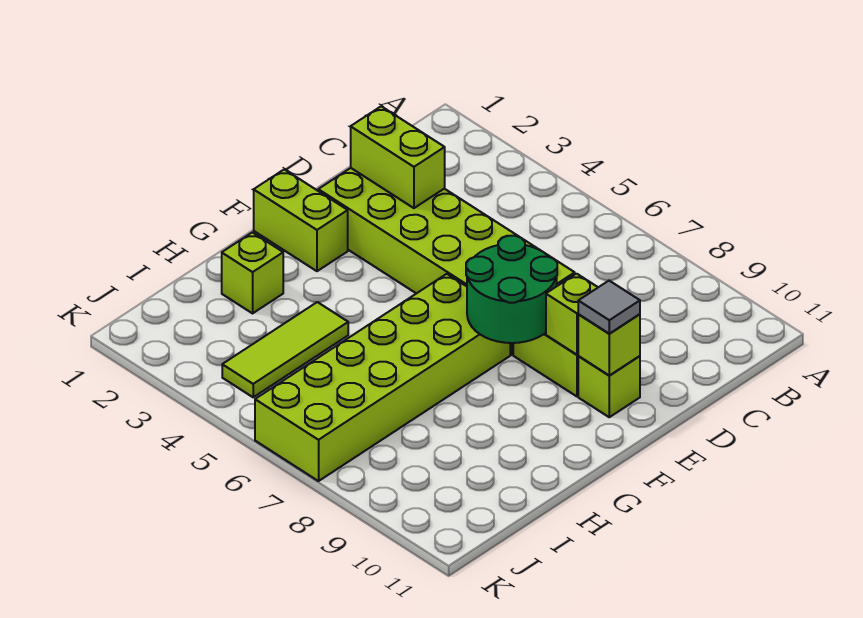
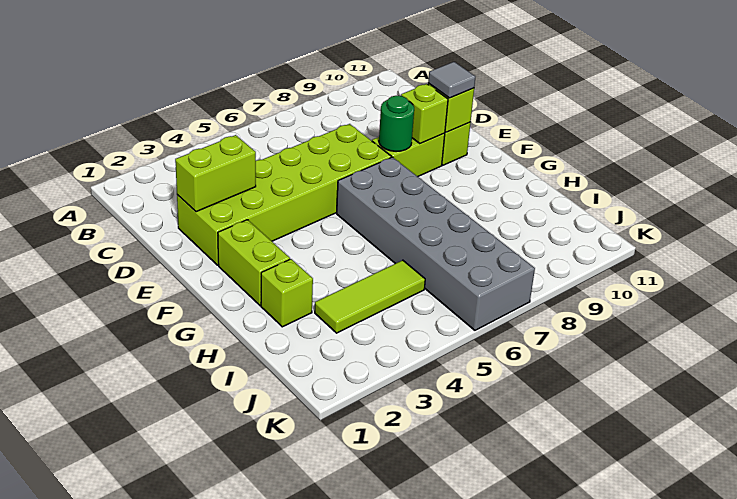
green 2x2 round brick [466,236,557,343] -> green 1x1 round brick [379,96,414,151]
lime 1x2 brick [254,169,348,271] -> lime 1x2 brick turned to [218,220,290,306]
lime 2x6 brick [255,274,510,481] -> grey 2x6 brick [337,157,535,330]
lime 1x3 tile [222,302,348,397] -> lime 1x3 tile turned to [315,260,425,333]

